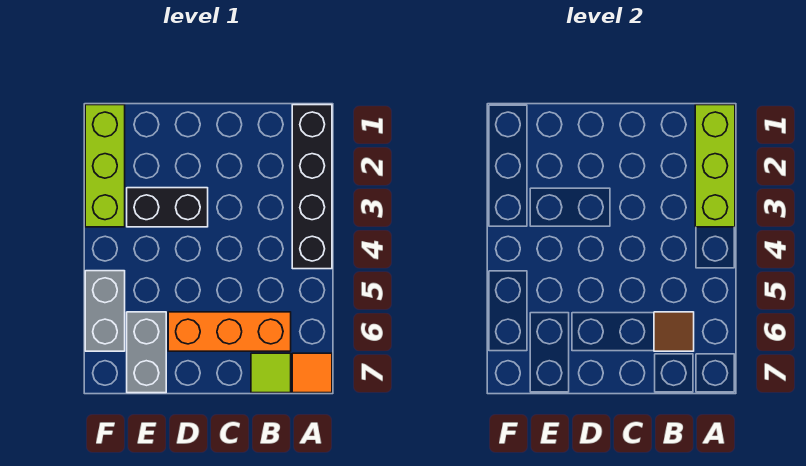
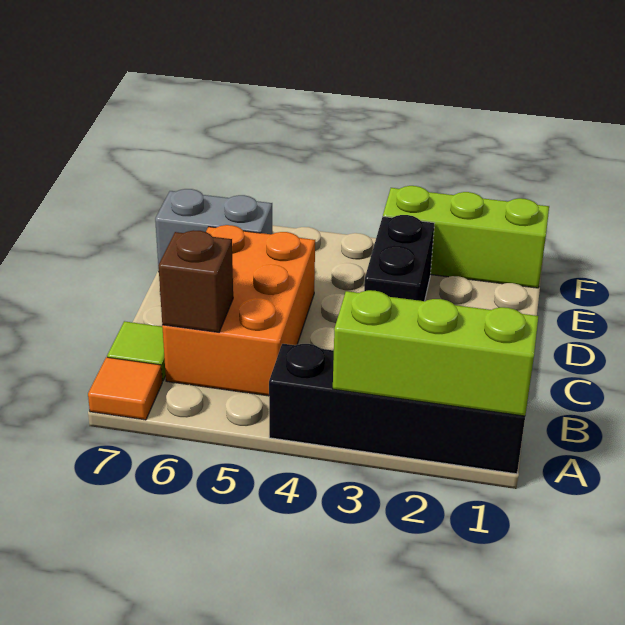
orange 1x3 brick [168,312,291,351] -> orange 2x3 brick [162,225,315,396]
brown 1x1 tile [654,312,694,351] -> brown 1x1 brick [158,230,233,332]
grey 1x2 brick [85,271,125,351] -> none

